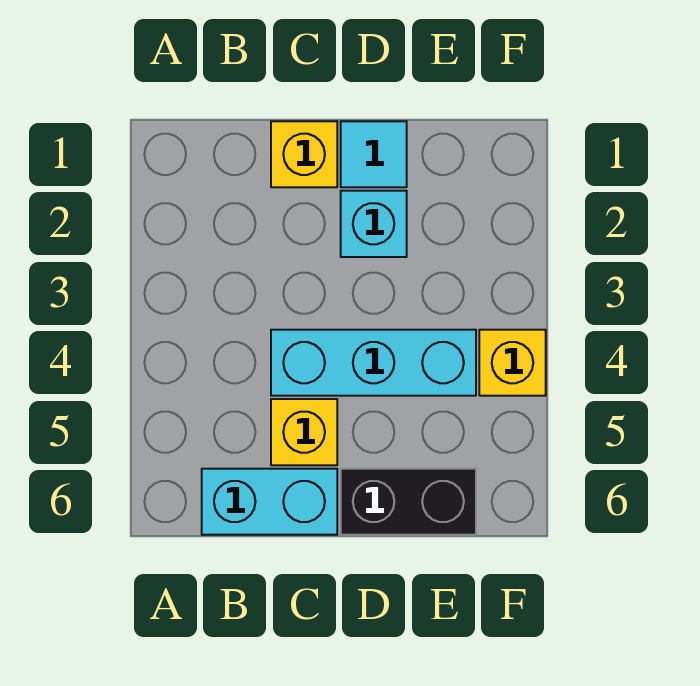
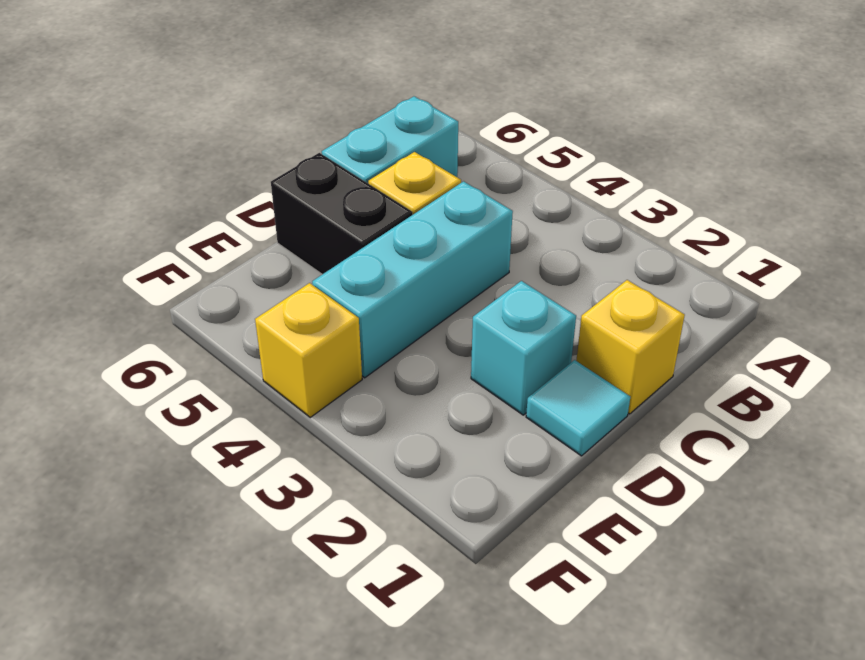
black 1x2 brick [341,469,476,535] -> black 1x2 brick turned to [271,153,413,274]

